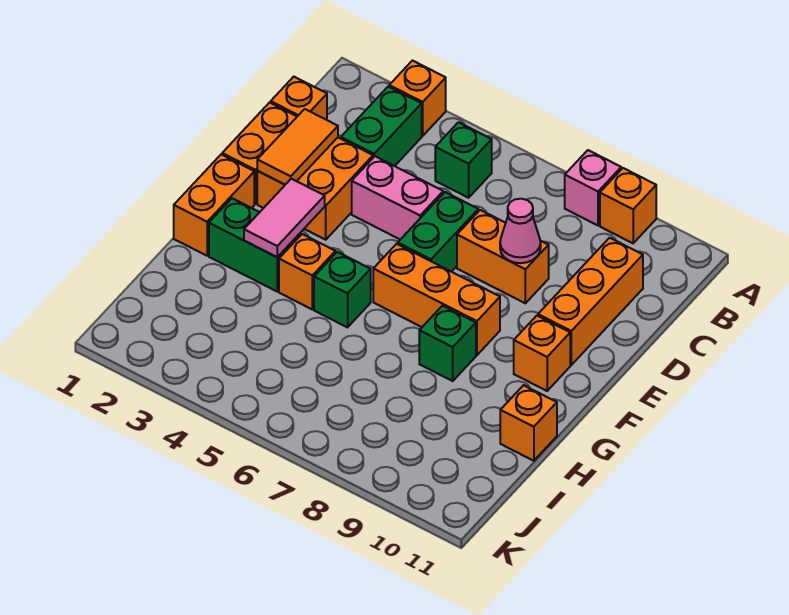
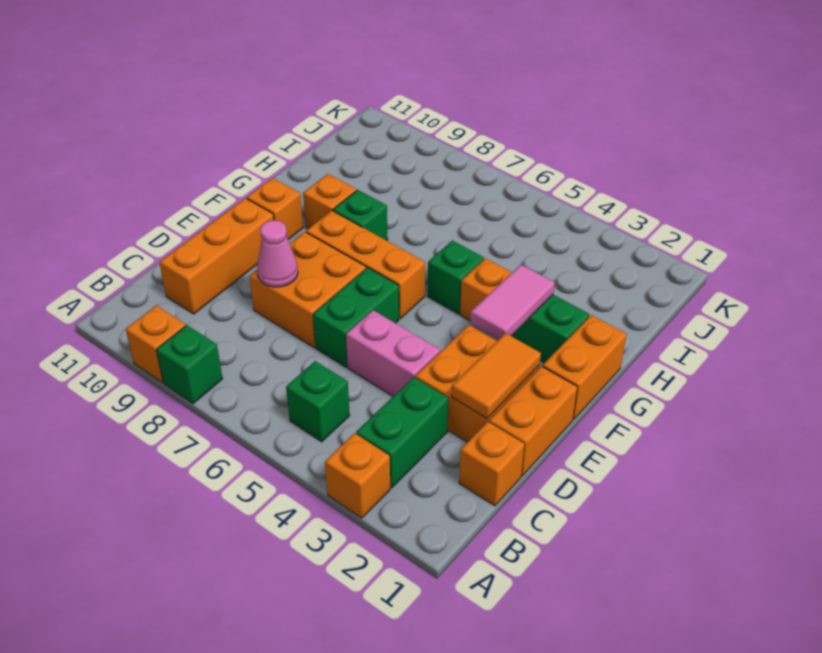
pink 1x1 brick [565,150,621,225] -> green 1x1 brick [156,325,223,404]
orange 1x2 brick [457,210,549,303] -> orange 2x2 brick [249,232,366,347]
orange 1x1 brick [500,385,557,461] -> orange 1x1 brick moved to [303,174,356,229]

